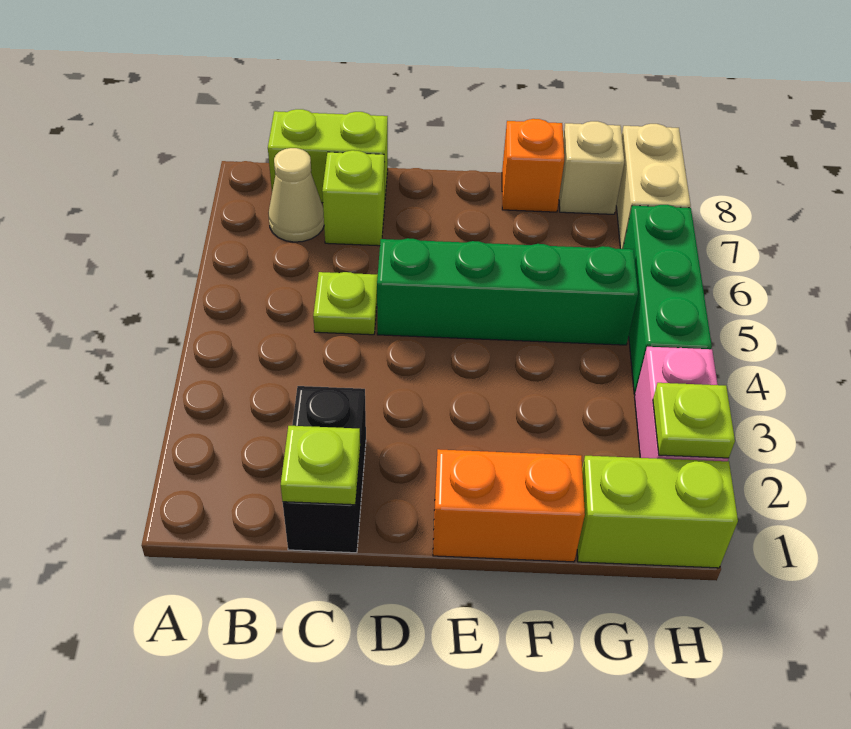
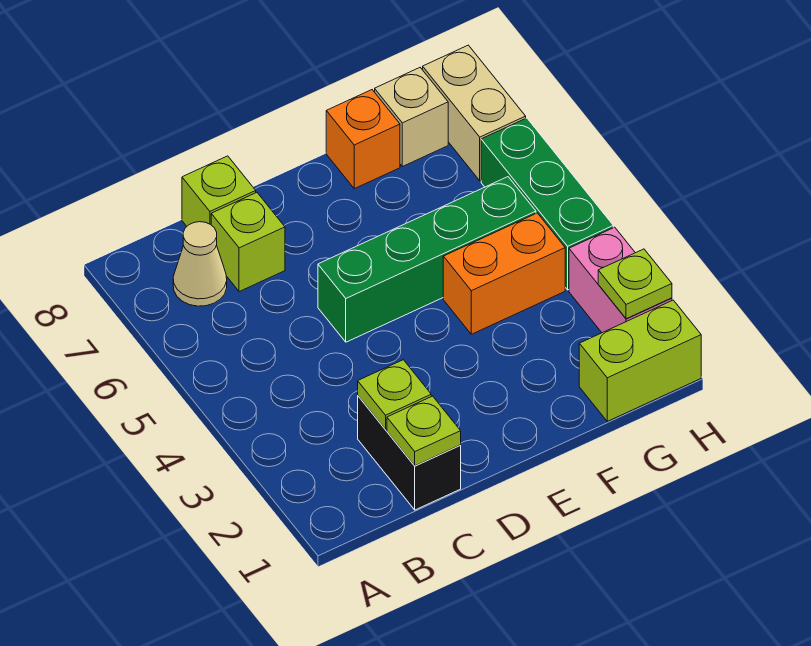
lime 1x2 brick [268,109,388,203] -> lime 1x1 brick [182,156,256,226]
lime 1x1 plate [313,272,378,335] -> lime 1x1 plate moved to [358,360,431,430]
orange 1x2 brick [433,449,585,562] -> orange 1x2 brick moved to [443,213,565,334]

